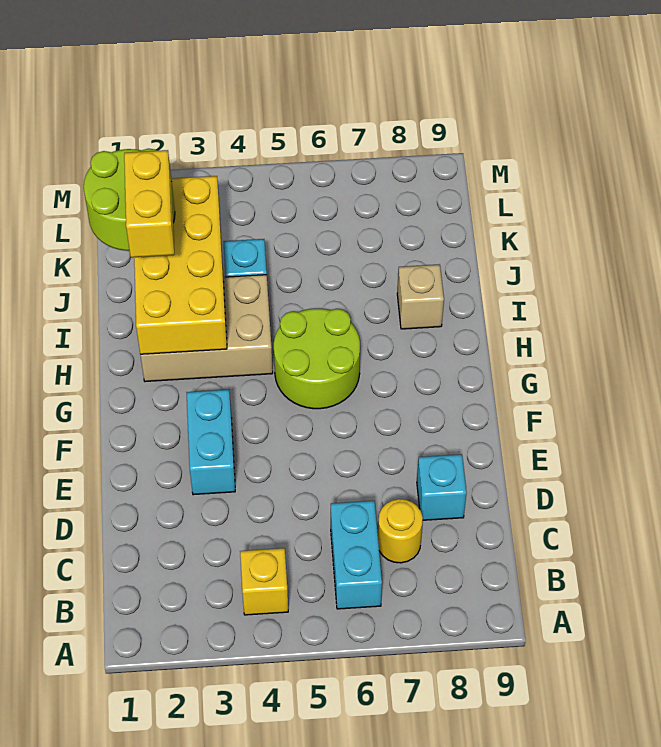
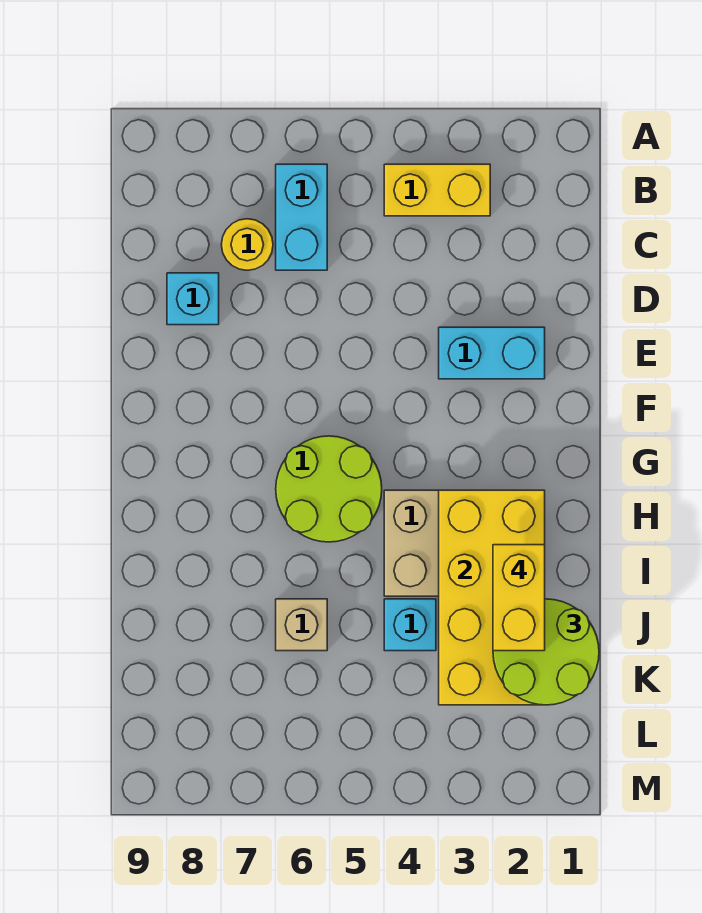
yellow 1x1 brick [240,548,288,615] -> yellow 1x2 brick [384,164,490,216]
cyan 1x2 brick [187,390,235,495] -> cyan 1x2 brick turned to [439,327,545,379]
tan 1x1 brick [397,264,444,329] -> tan 1x1 brick moved to [276,599,327,651]

